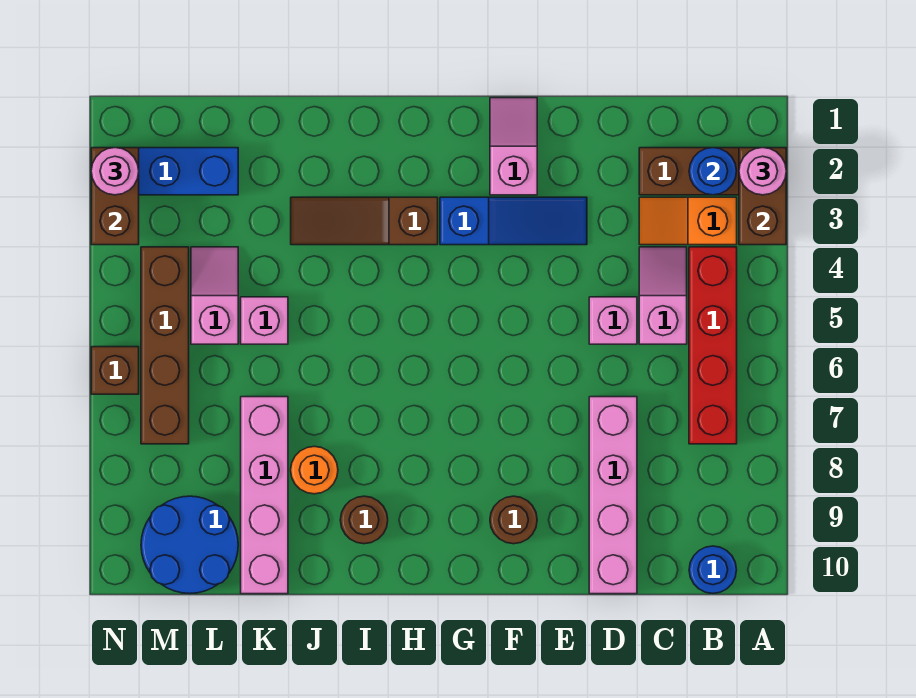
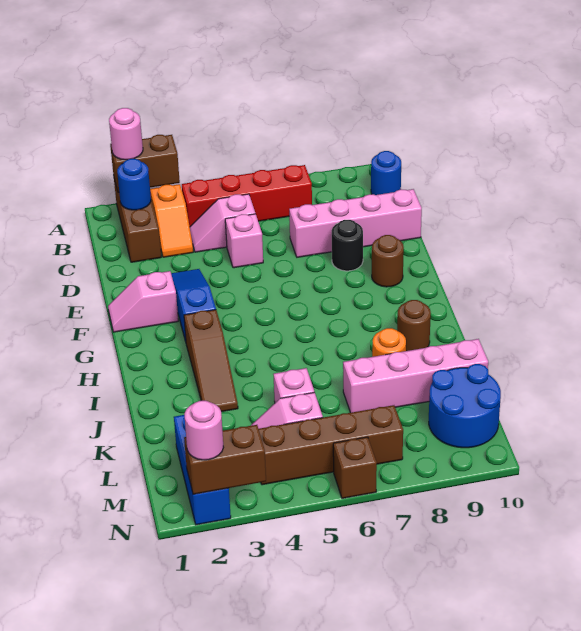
none -> black 1x1 round brick [332,220,363,271]

